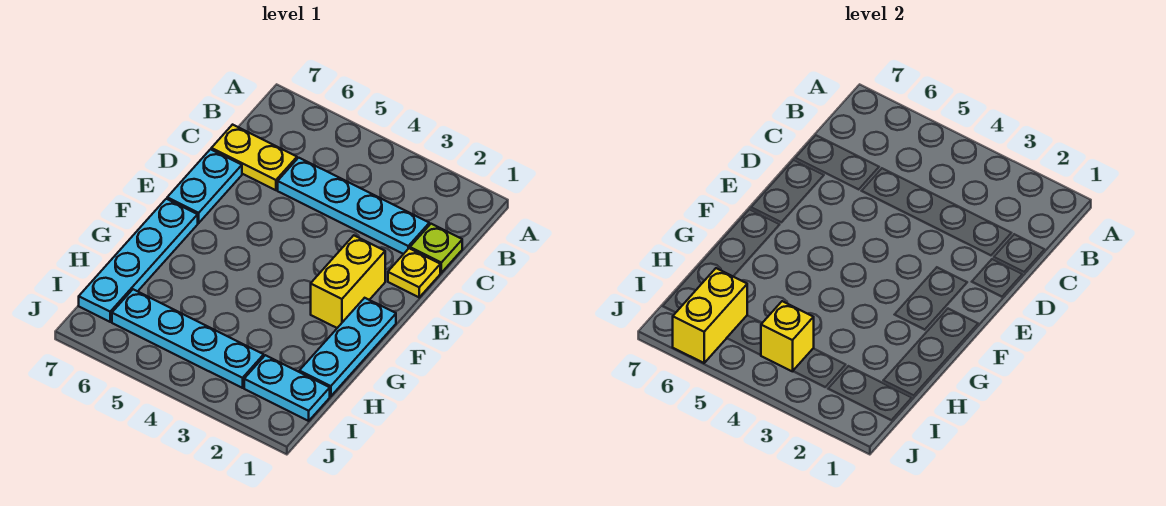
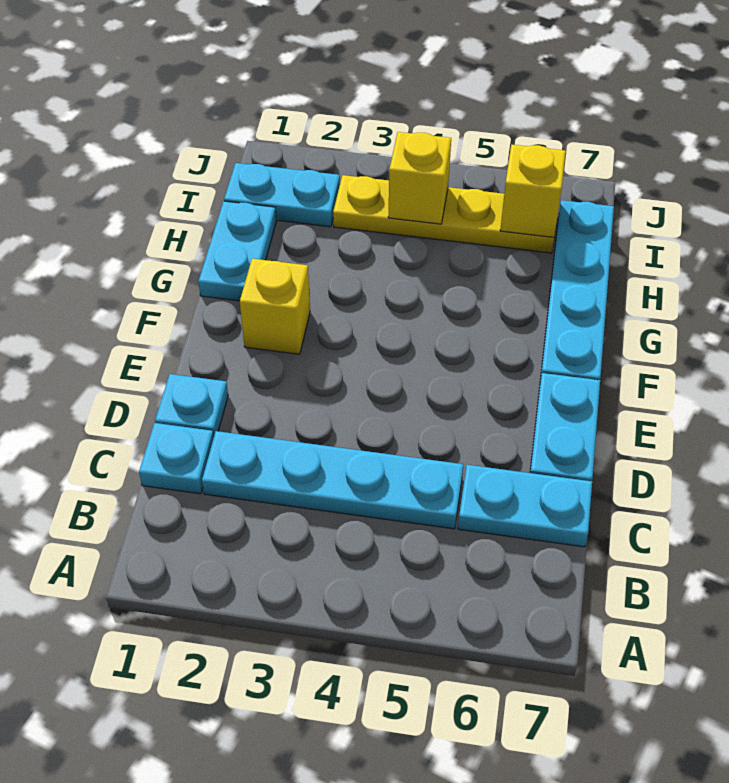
lime 1x1 plate [410,224,462,273] -> cyan 1x1 plate [139,423,214,494]
yellow 1x2 plate [211,125,297,190] -> cyan 1x2 plate [458,465,592,547]
yellow 1x1 plate [388,248,440,297] -> cyan 1x1 plate [155,374,228,437]
yellow 1x2 brick [311,235,385,328] -> yellow 1x1 brick [240,259,310,354]
cyan 1x3 plate [299,298,396,396] -> cyan 1x2 plate [198,201,276,301]
cyan 1x4 plate [112,289,264,388] -> yellow 1x4 plate [333,175,554,253]
yellow 1x2 brick [673,268,747,363] -> yellow 1x1 brick [500,145,566,237]

